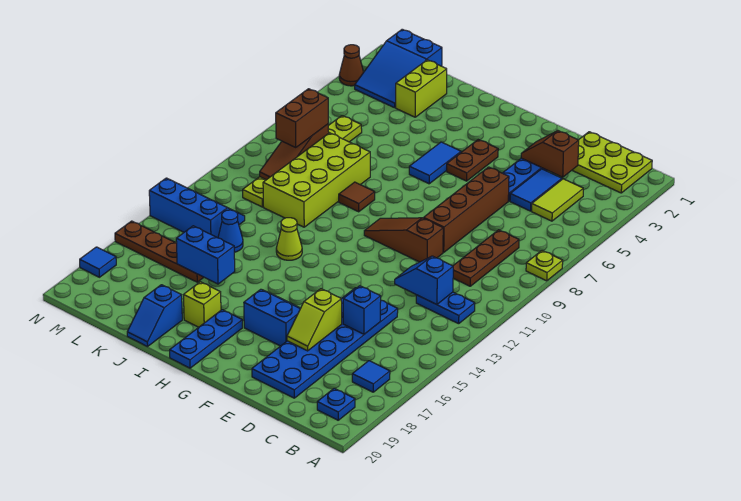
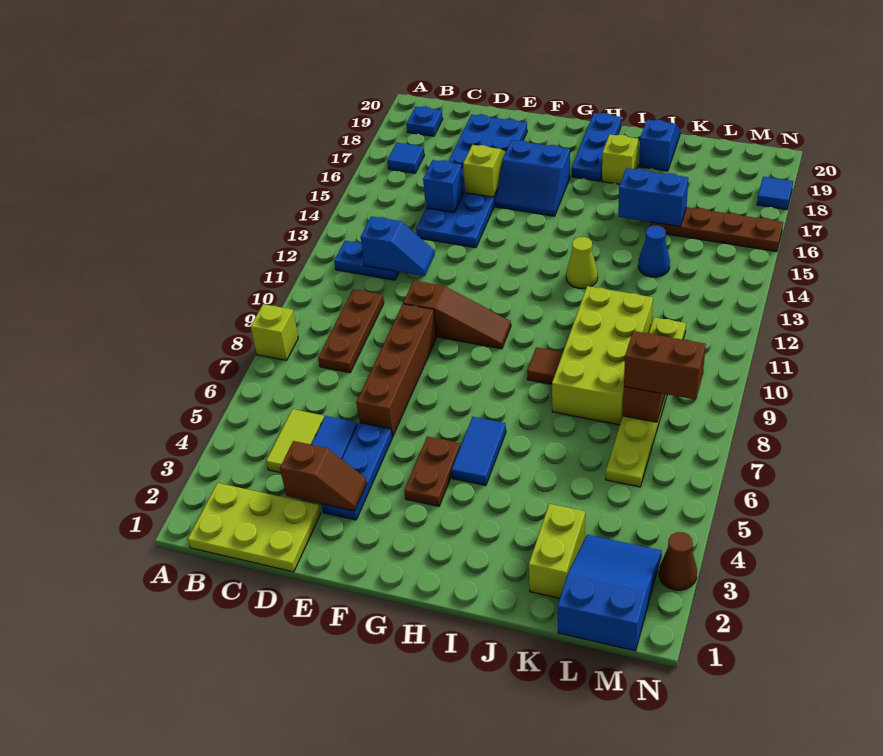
lime 1x1 plate [526,251,563,281] -> lime 1x1 brick [251,304,298,360]
brown 1x2 brick [276,89,328,147] -> brown 1x2 brick turned to [624,331,706,400]
blue 2x3 slope [149,178,245,238] -> none

